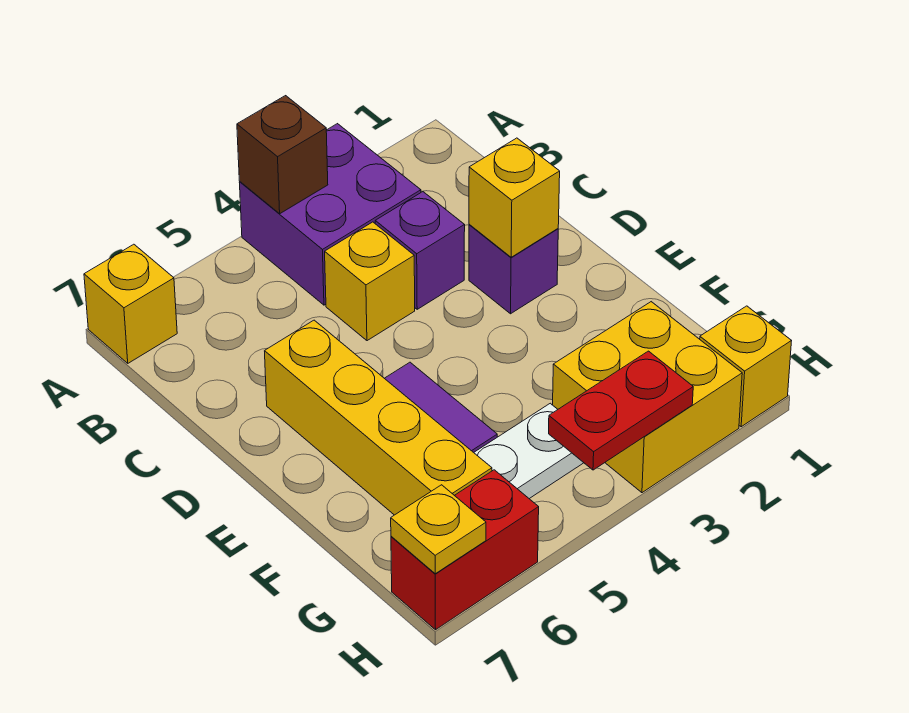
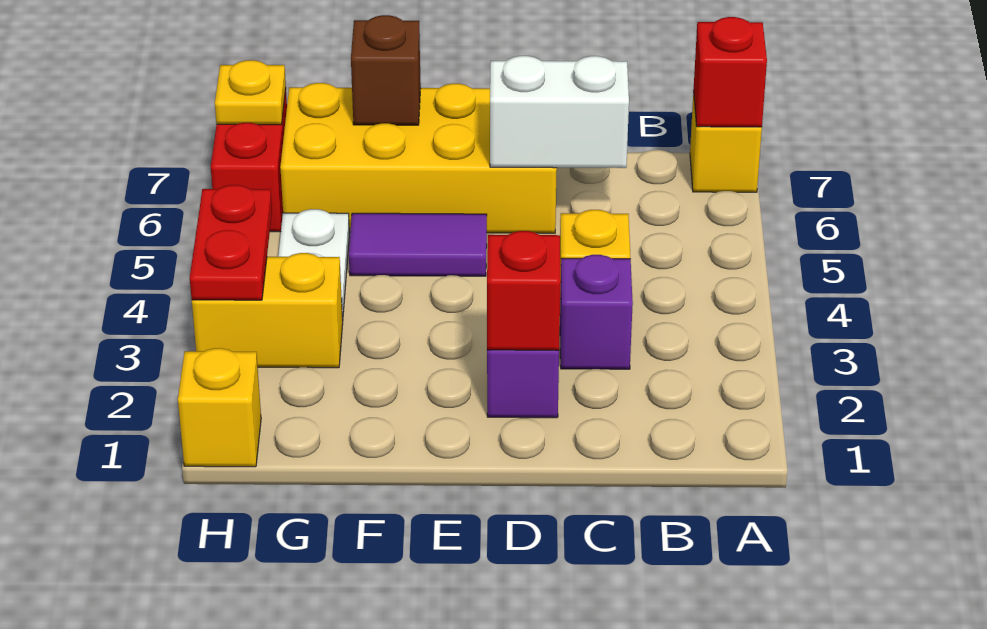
purple 2x2 brick [239,124,421,305] -> none
brown 1x1 brick [237,96,328,214] -> brown 1x1 brick moved to [351,15,421,125]
none -> red 1x1 brick [694,17,767,127]
none -> white 1x2 brick [490,56,629,168]
yellow 1x1 brick [469,138,560,257] -> red 1x1 brick [487,231,561,350]
yellow 1x4 brick [265,320,492,515] -> yellow 2x4 brick [280,83,557,233]
yellow 2x2 brick [553,302,742,493] -> yellow 1x2 brick [192,253,343,368]

